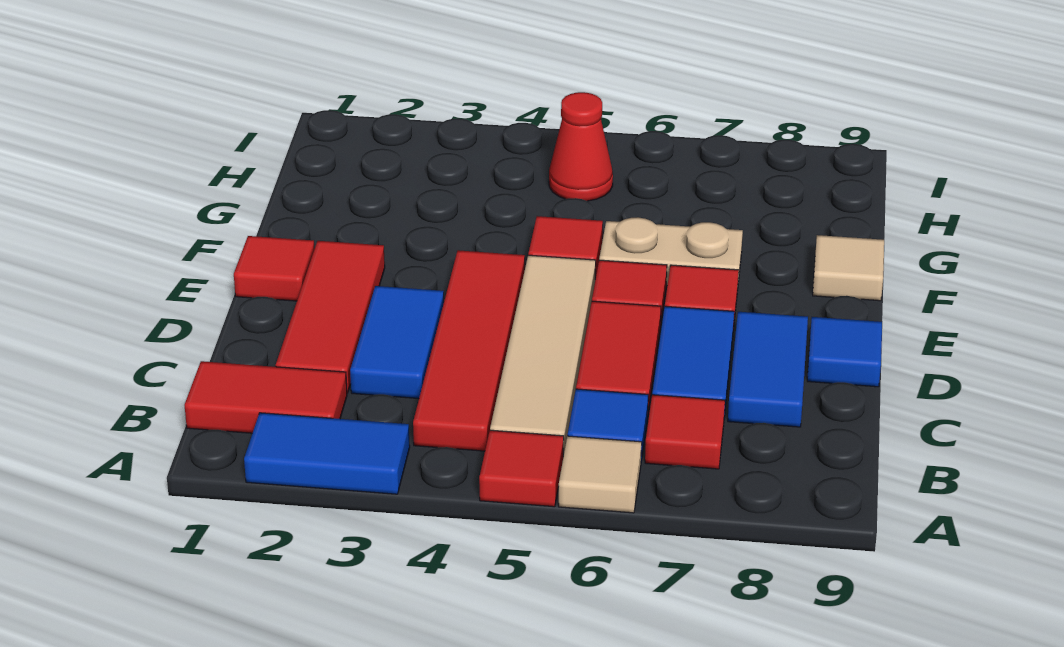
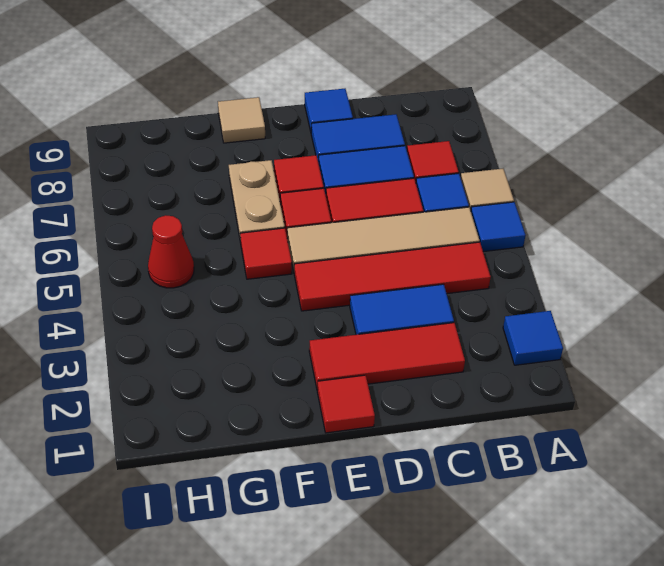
blue 1x2 tile [244,413,410,494] -> blue 1x1 tile [503,311,563,365]
red 1x1 tile [479,430,564,507] -> blue 1x1 tile [471,202,526,252]
red 1x2 tile [185,361,347,433] -> none

